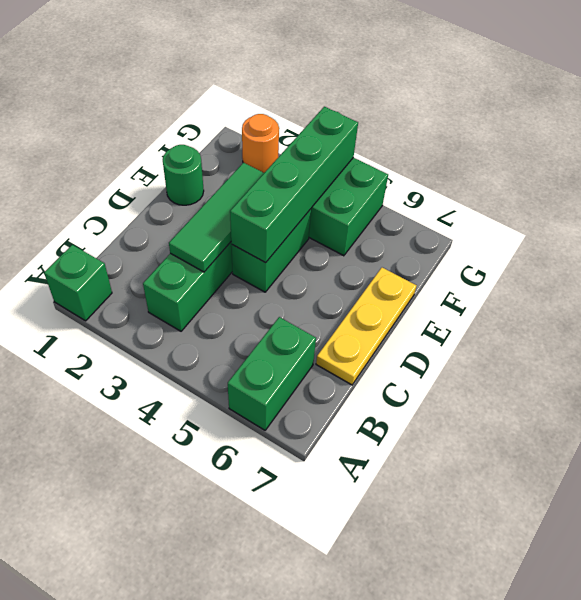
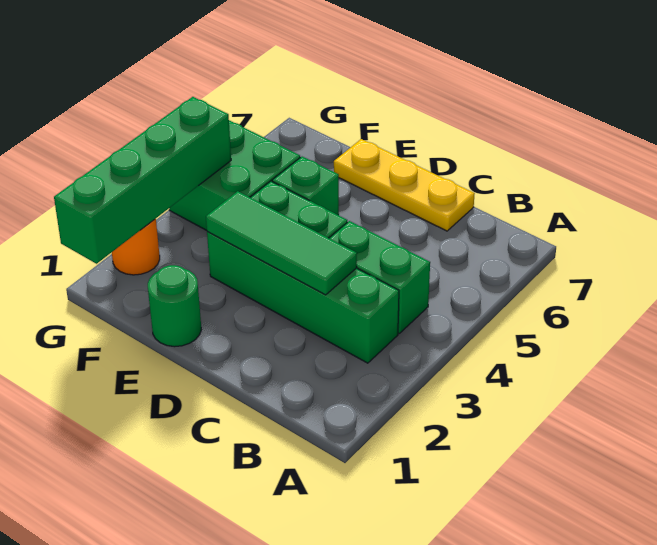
green 1x1 brick [44,245,112,321] -> green 1x1 brick moved to [272,157,339,215]
green 1x2 brick [228,317,316,430] -> green 1x2 brick moved to [329,221,430,333]
green 1x4 brick [230,107,358,263] -> green 1x4 brick turned to [54,97,231,264]

